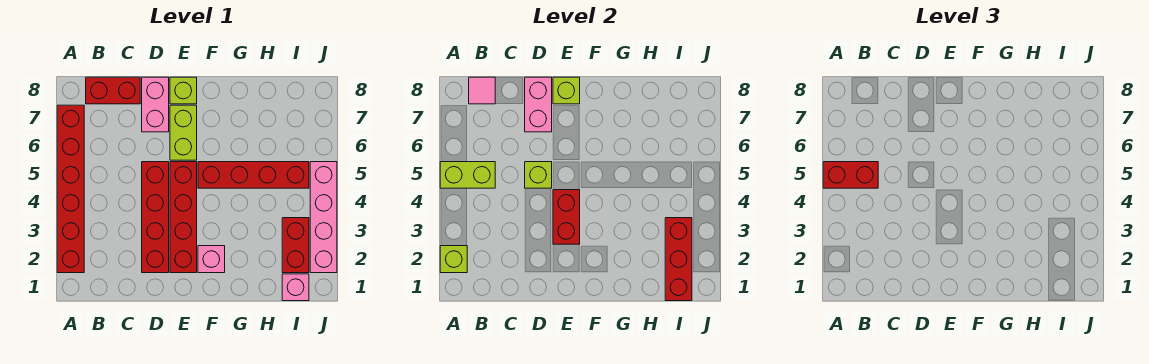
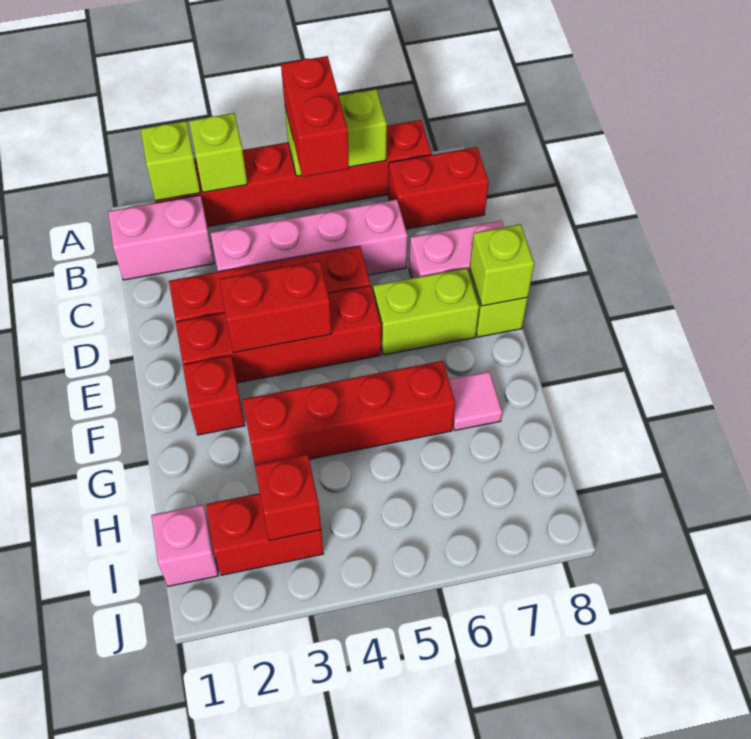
lime 1x2 brick [440,162,495,188] -> lime 1x2 brick turned to [285,89,387,176]
red 1x2 brick [86,77,140,104] -> red 1x2 brick turned to [388,147,489,229]
pink 1x1 tile [469,77,495,104] -> pink 1x1 tile moved to [449,371,502,430]
lime 1x1 brick [525,162,552,188] -> lime 1x1 brick moved to [189,113,247,192]
pink 1x2 brick [525,77,552,132] -> pink 1x2 brick moved to [108,195,214,280]
pink 1x1 brick [198,246,225,273] -> red 1x1 brick [183,356,245,435]
red 1x4 brick [198,162,309,188] -> red 1x4 brick turned to [242,361,455,465]
red 1x3 brick [665,218,692,301] -> red 1x1 brick [255,454,321,540]
pink 1x4 brick [310,162,337,273] -> pink 1x4 brick moved to [211,199,407,275]

